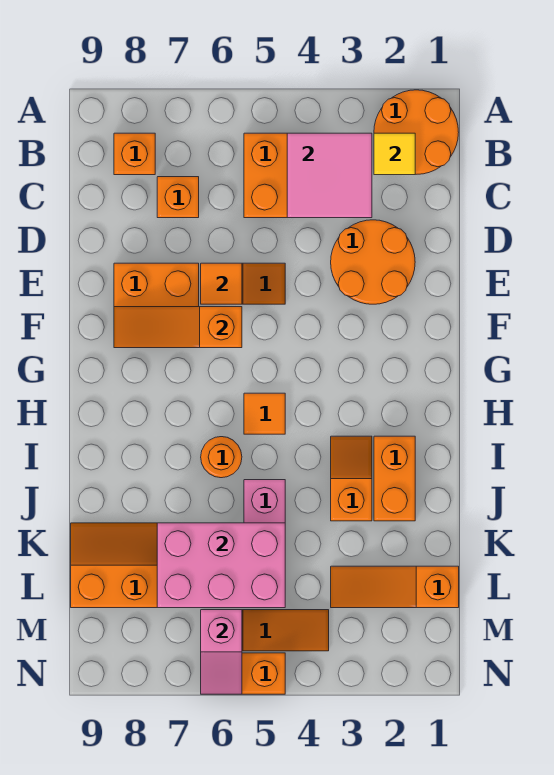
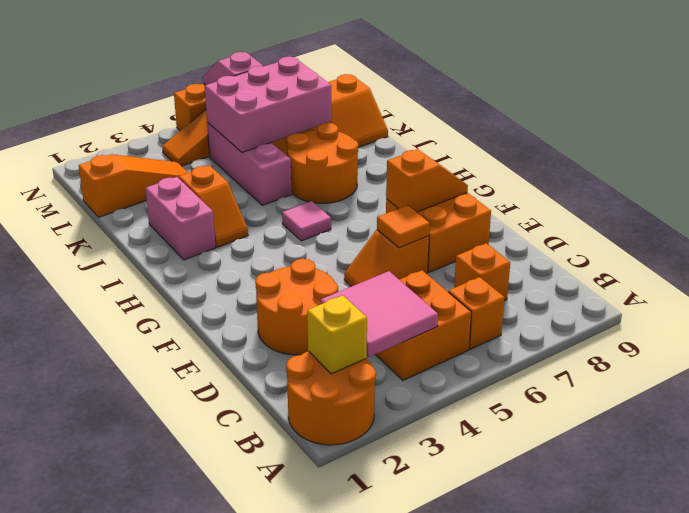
yellow 1x1 tile [374,133,415,175] -> yellow 1x1 brick [307,295,367,374]
orange 1x1 brick [114,133,155,175] -> orange 1x1 brick moved to [448,277,505,349]
orange 1x3 slope [114,307,242,348] -> orange 1x2 slope [386,149,468,212]
orange 1x1 tile [244,393,285,434] -> pink 1x1 tile [282,201,331,241]
orange 1x2 brick [374,436,415,521] -> pink 1x2 brick [145,177,216,260]
orange 1x1 round brick [201,437,242,478] -> orange 2x2 round brick [287,123,358,203]

